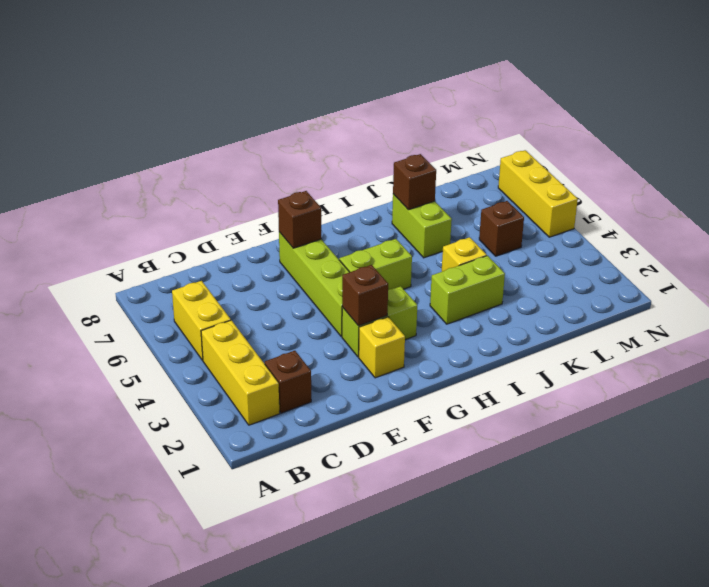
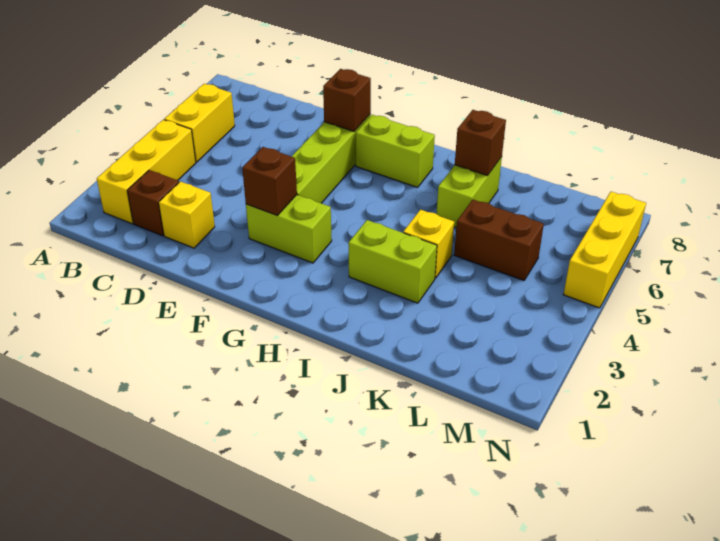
yellow 1x1 brick [359,317,405,378] -> yellow 1x1 brick moved to [159,182,215,248]
lime 1x2 brick [339,239,412,290] -> lime 1x2 brick moved to [356,115,435,187]
brown 1x1 brick [479,201,524,256] -> brown 1x2 brick [454,200,544,280]

